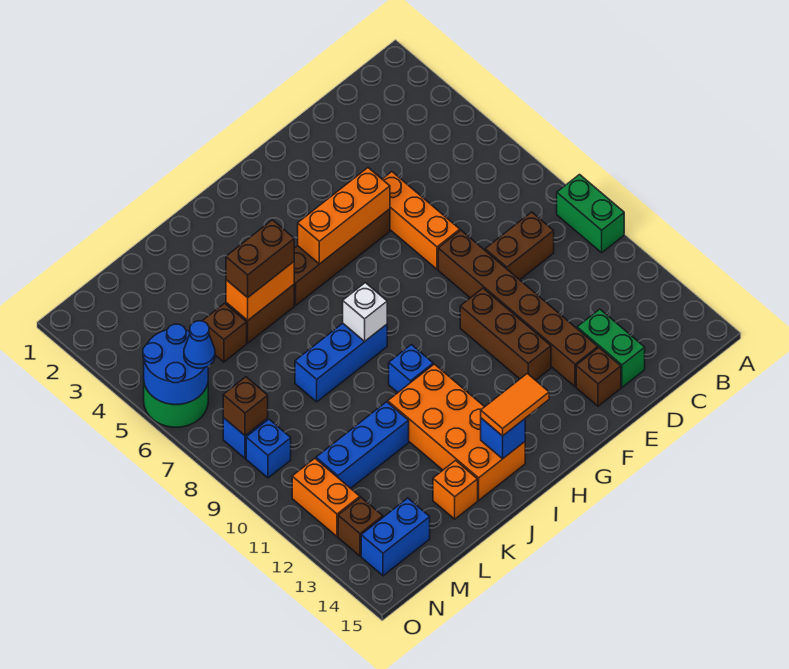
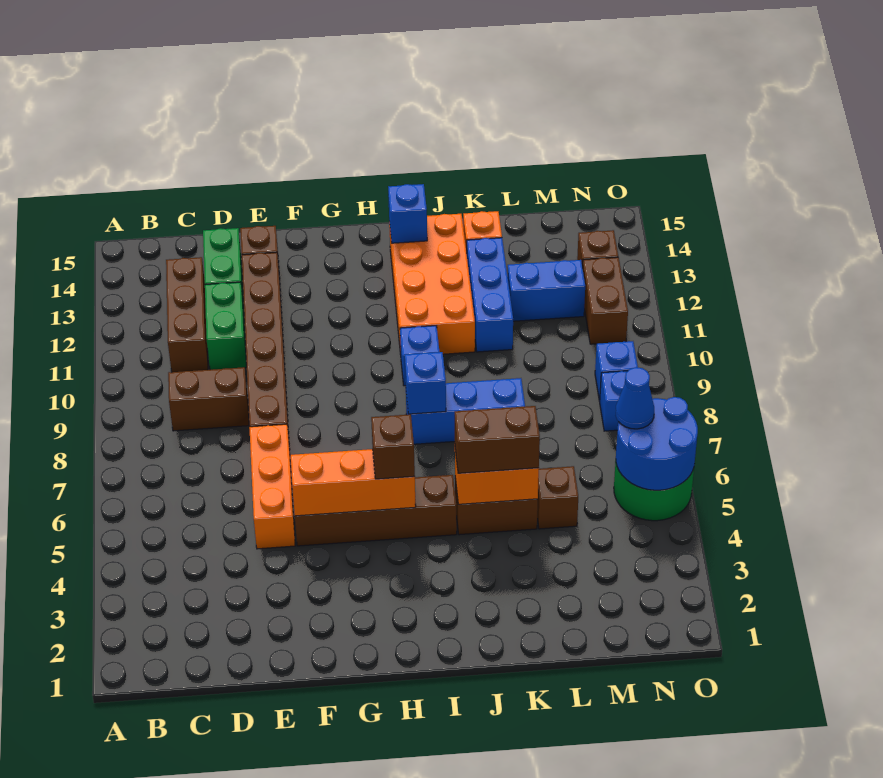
green 1x2 brick [557,175,624,253] -> green 1x2 brick moved to [205,282,246,370]
brown 1x3 brick [460,288,551,380] -> brown 1x3 brick moved to [166,257,208,372]
orange 1x2 tile [481,373,549,436] -> none
white 1x1 brick [343,283,387,341] -> blue 1x1 brick [405,352,446,414]
blue 1x3 brick [316,402,409,488] -> blue 1x3 brick turned to [467,238,513,352]
blue 1x2 brick [361,498,430,576] -> blue 1x2 brick moved to [508,260,585,321]
brown 1x1 brick [223,377,268,435] -> brown 1x1 brick moved to [371,414,415,479]
orange 1x2 brick [292,458,360,537] -> brown 1x2 brick [583,257,628,344]

